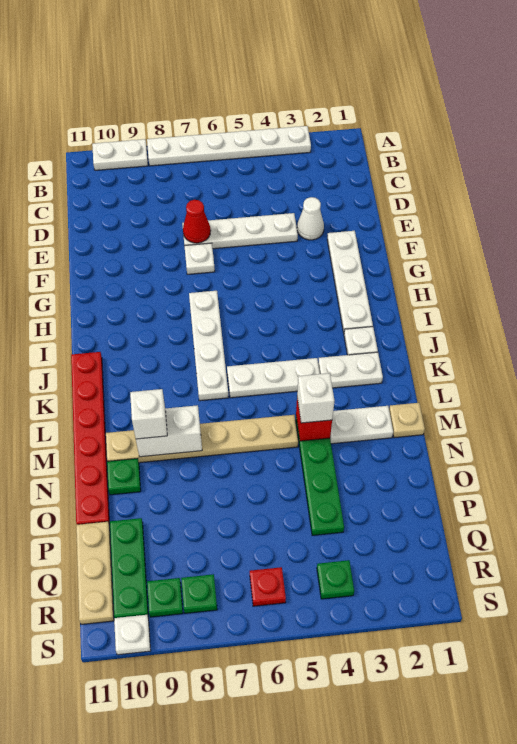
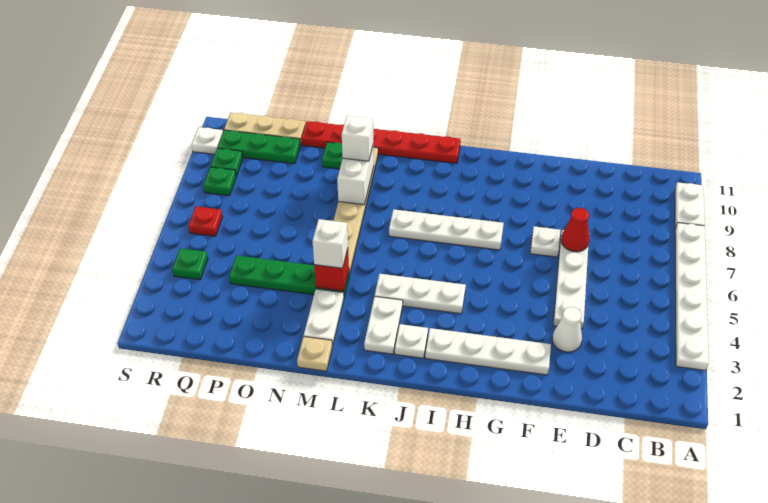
white 1x3 plate [227,358,320,398] -> white 1x3 plate turned to [375,274,466,314]

